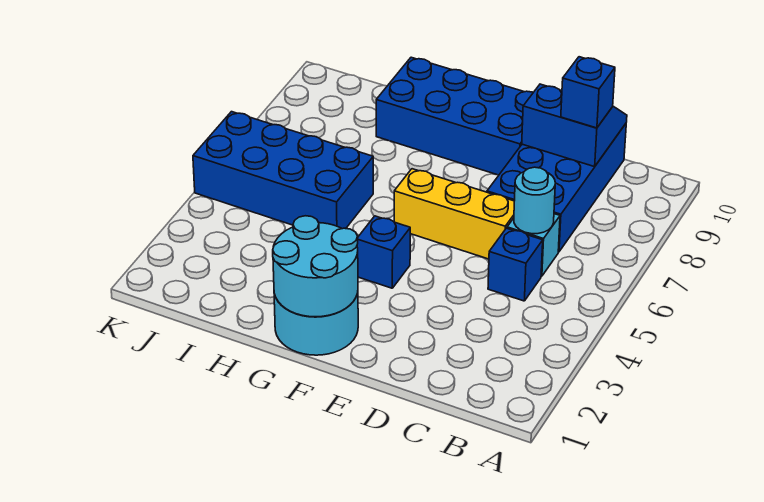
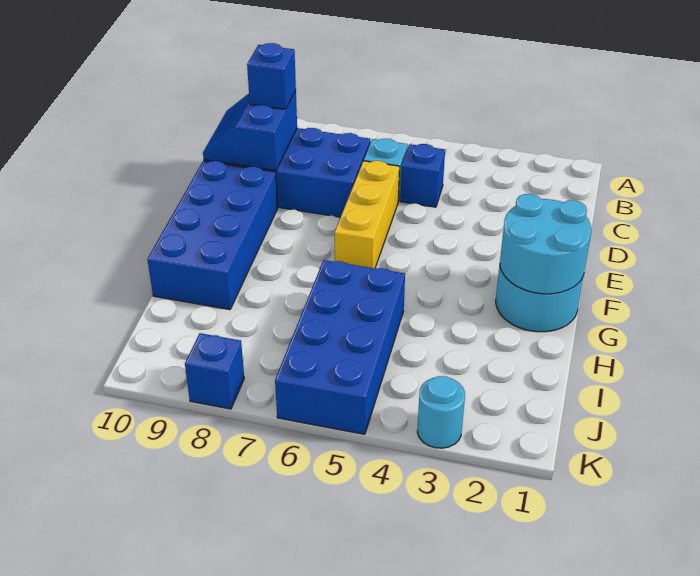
cyan 1x1 round brick [514,167,555,234] -> cyan 1x1 round brick moved to [417,376,465,448]
blue 1x1 brick [357,216,410,288] -> blue 1x1 brick moved to [185,333,244,409]

